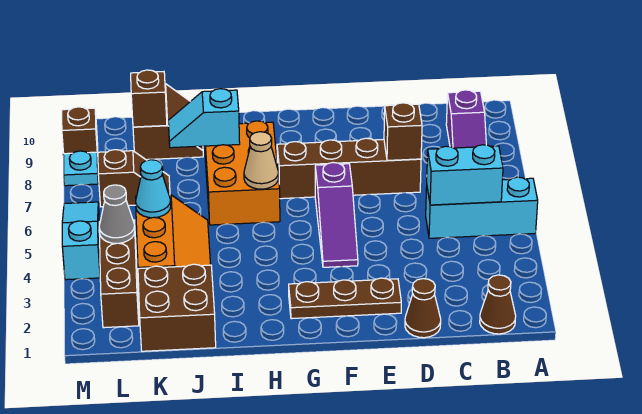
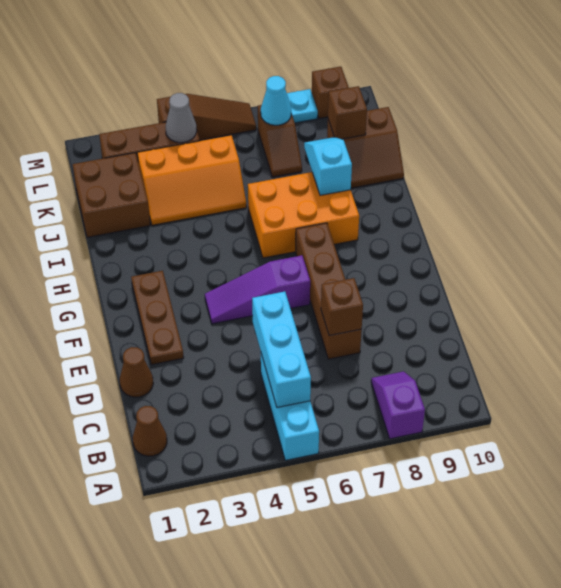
cyan 1x2 brick [427,145,503,205] -> cyan 1x3 brick [252,292,311,408]
purple 1x2 slope [446,90,486,148] -> purple 1x2 slope turned to [371,371,425,439]
tan 1x1 cone [244,132,279,189] -> none
cyan 1x1 cone [136,160,171,218] -> cyan 1x1 cone moved to [261,76,291,125]
cyan 1x3 slope [62,202,100,280] -> brown 1x3 slope [157,94,256,140]

